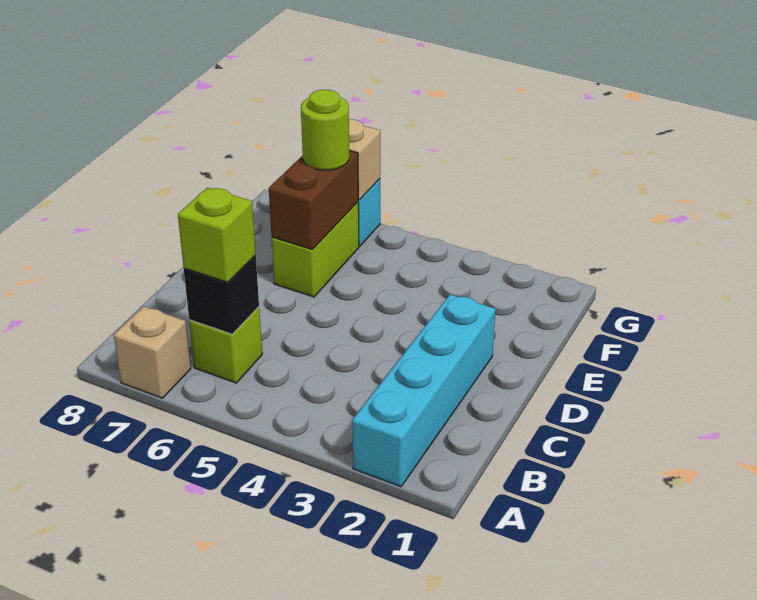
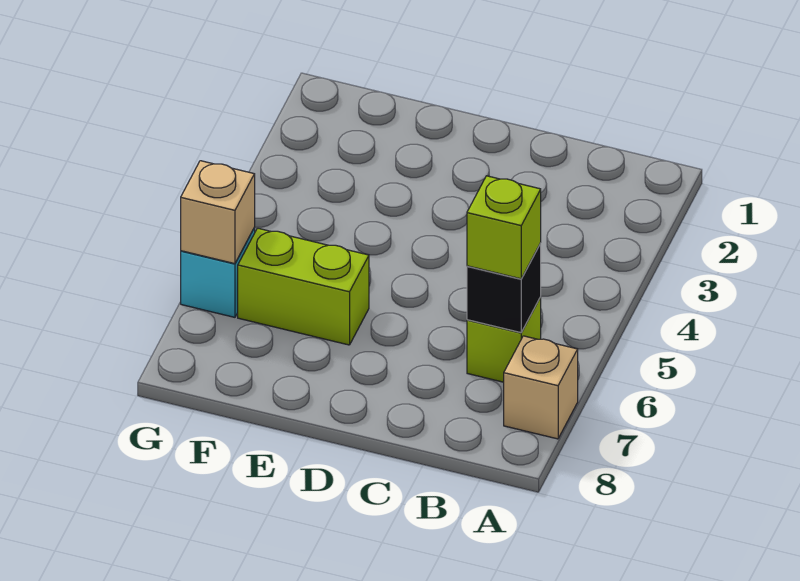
cyan 1x4 brick [352,295,496,487] -> none
brown 1x2 brick [269,150,358,249] -> none
lime 1x1 round brick [301,90,349,170] -> none

